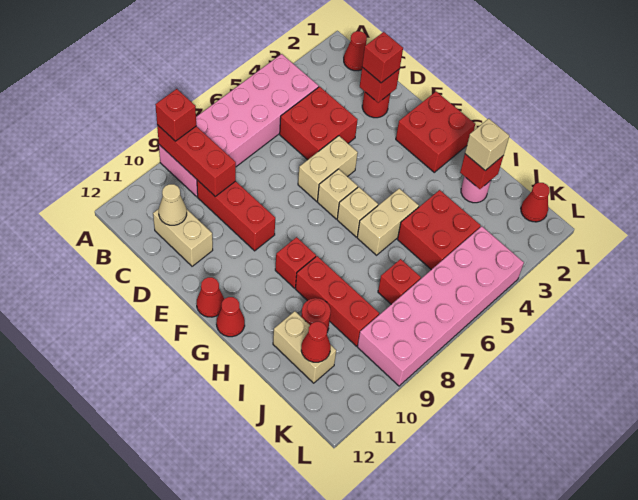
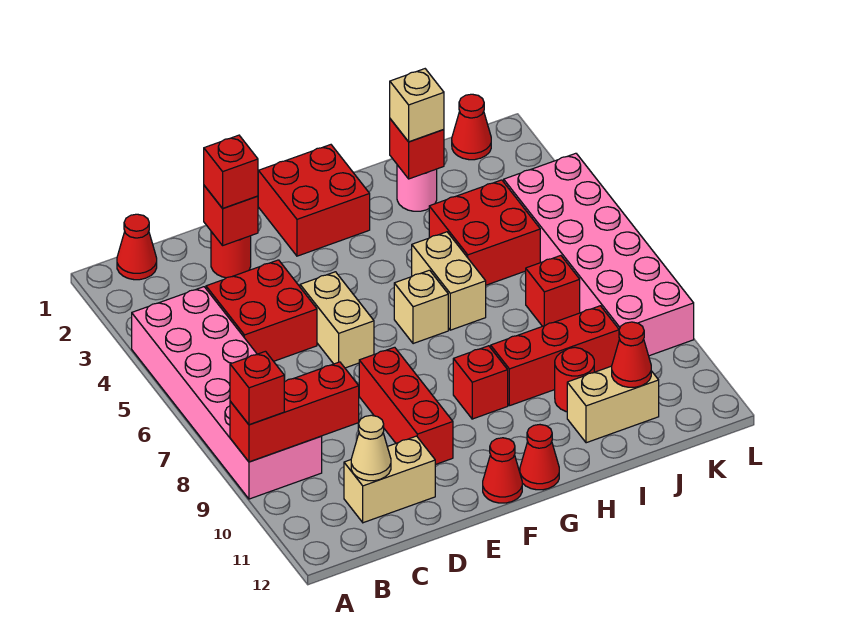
red 1x3 brick [197,180,275,251] -> red 1x3 brick turned to [359,347,453,465]
tan 1x1 brick [318,169,358,219] -> none

